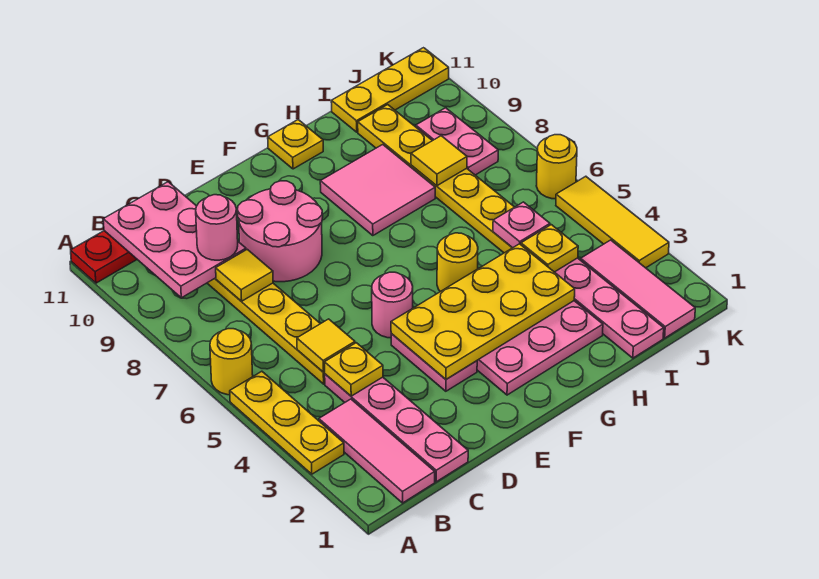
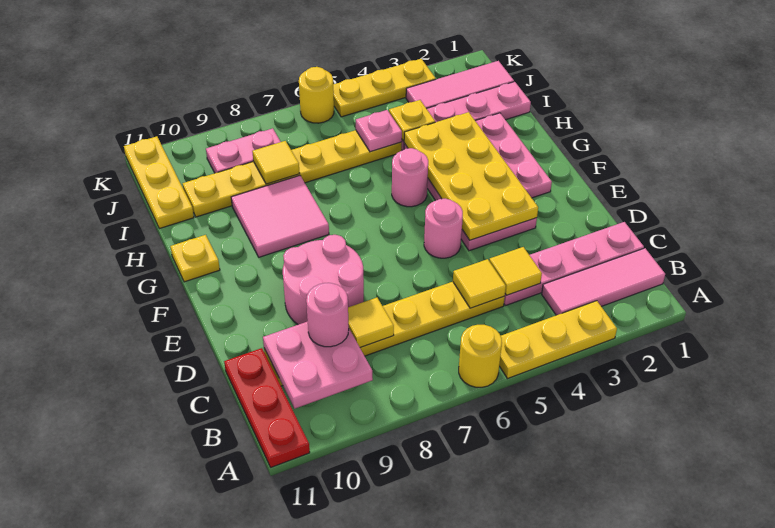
pink 2x3 plate [103,182,246,298] -> pink 2x2 plate [263,321,373,409]
yellow 1x1 plate [325,343,383,396] -> yellow 1x1 tile [489,247,542,295]
yellow 1x1 round brick [437,233,478,292] -> pink 1x1 round brick [392,148,428,207]
yellow 1x3 tile [556,176,669,268] -> yellow 1x3 plate [333,59,436,117]

